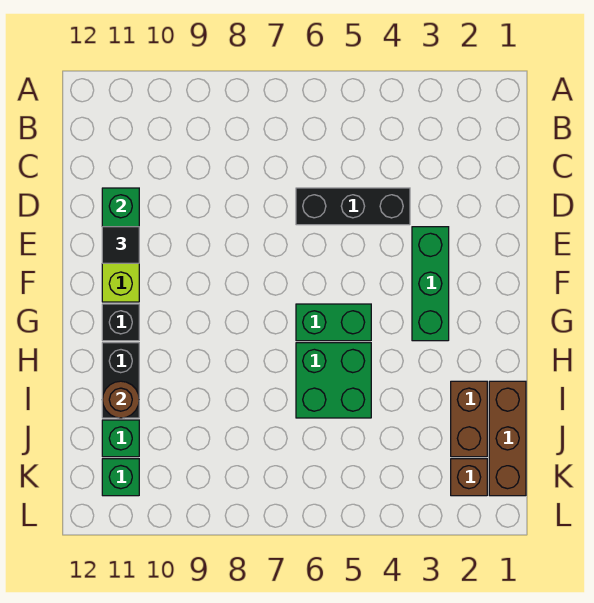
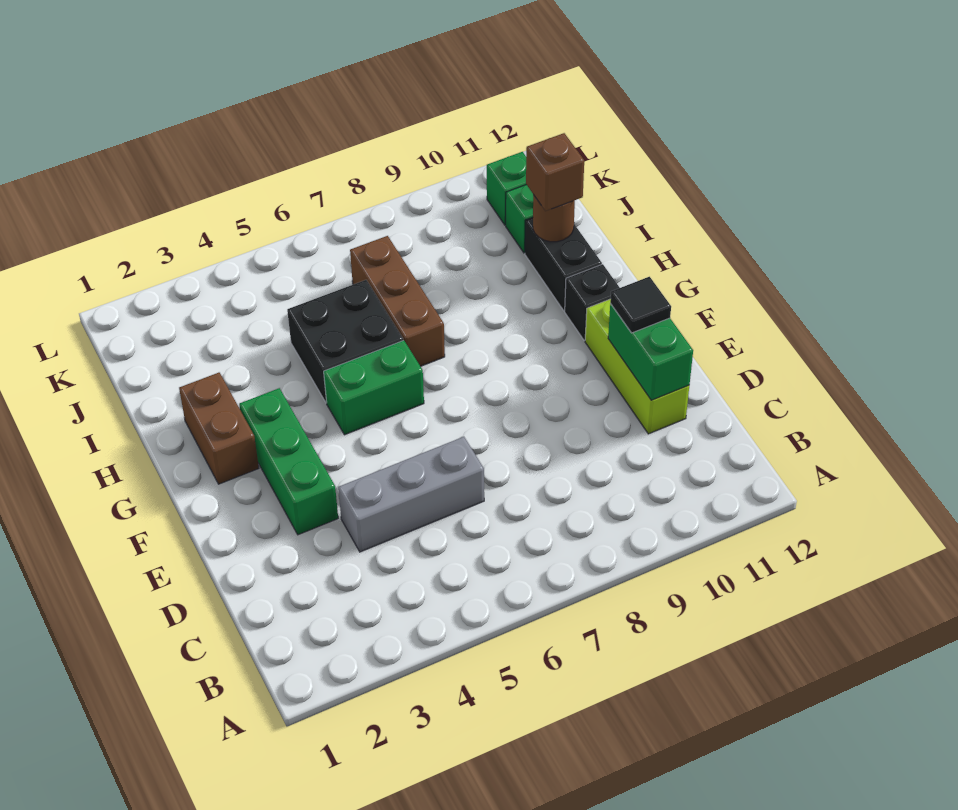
black 1x3 brick [296,188,410,225] -> grey 1x3 brick [338,437,484,552]
green 2x2 brick [296,343,371,418] -> black 2x2 brick [287,280,403,403]
brown 1x3 brick [489,381,526,496] -> brown 1x3 brick moved to [350,236,445,366]
brown 1x2 brick [451,381,487,457] -> brown 1x2 brick moved to [179,373,259,484]
brown 1x1 brick [451,459,487,496] -> brown 1x1 brick moved to [526,133,584,211]

